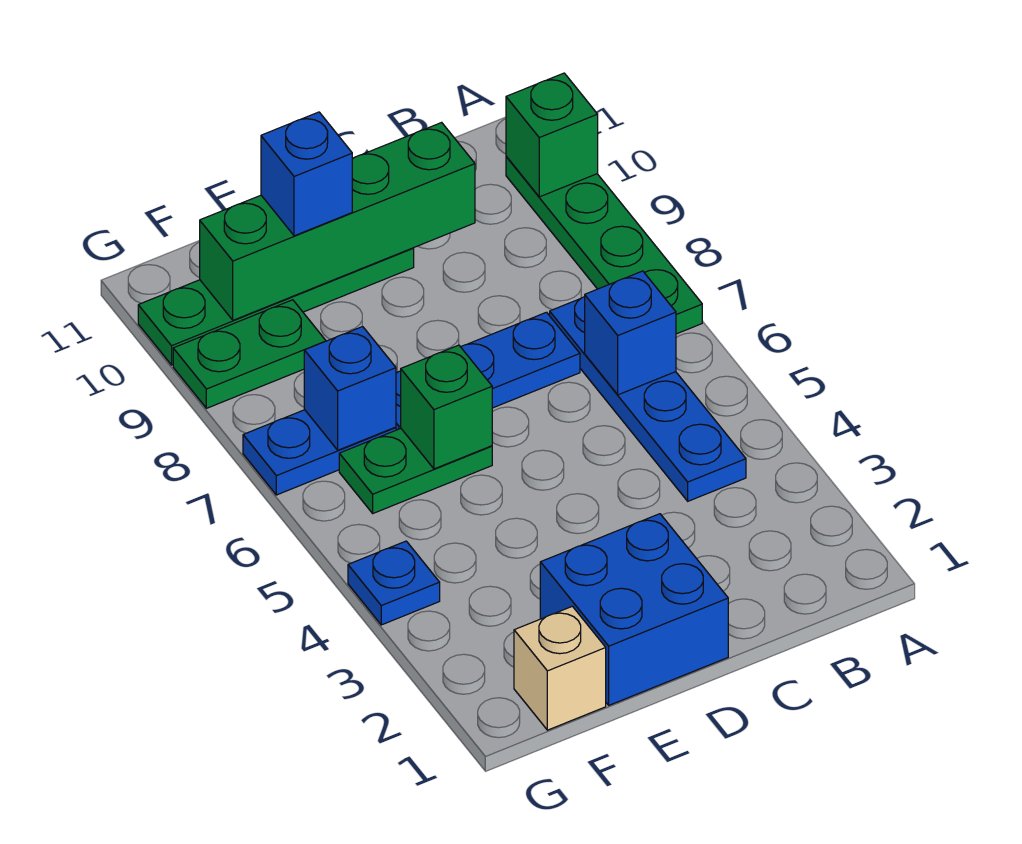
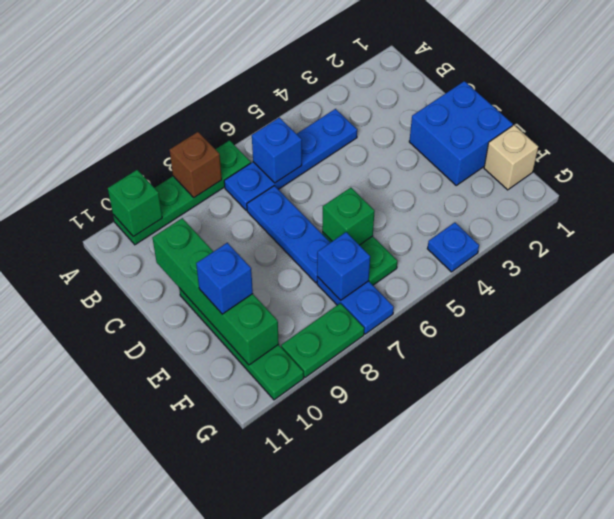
none -> brown 1x1 brick [170,132,222,198]
green 1x2 plate [173,300,326,408] -> green 1x2 plate turned to [281,303,364,377]

